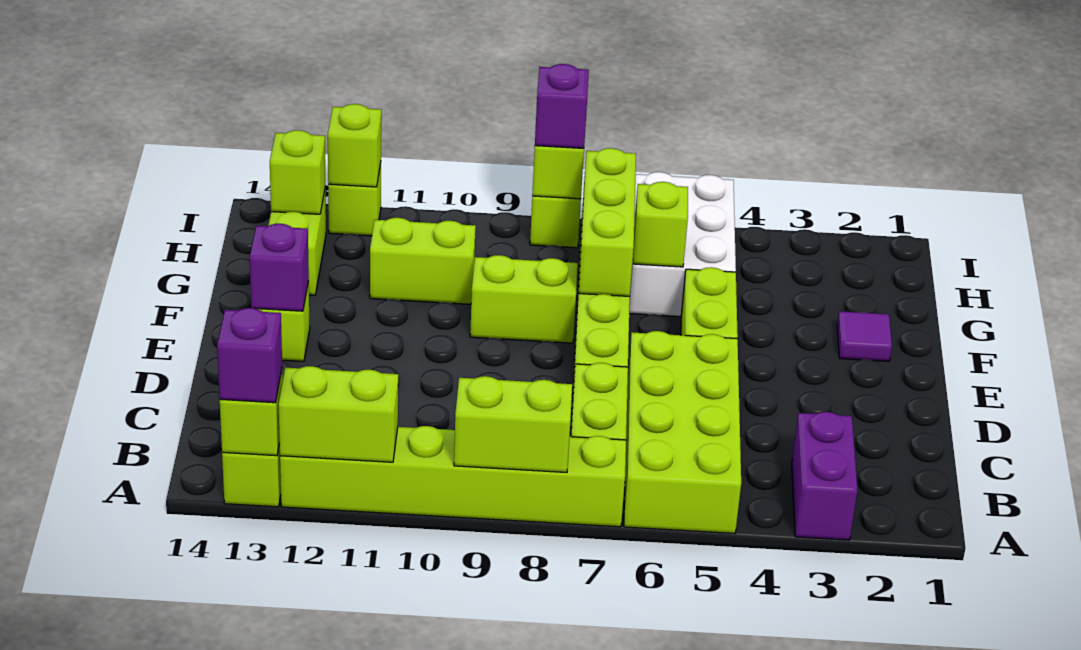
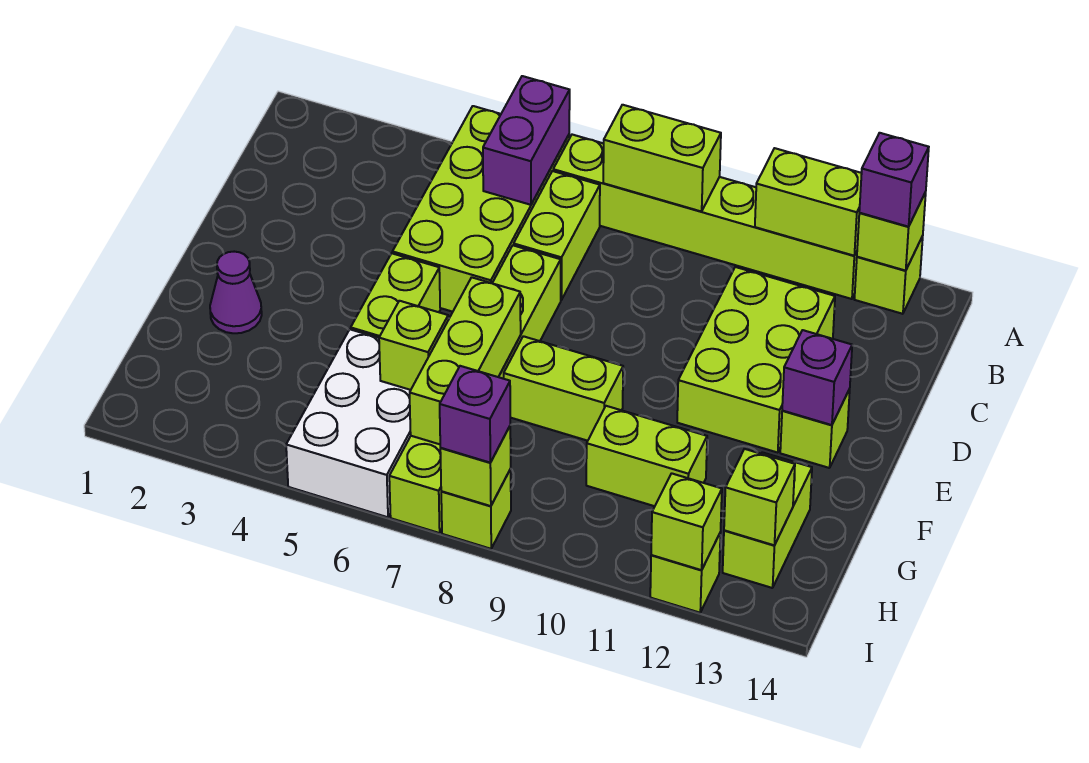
purple 1x2 brick [792,412,858,540] -> purple 1x2 brick moved to [483,76,570,205]
none -> lime 2x3 brick [677,267,835,453]
purple 1x1 tile [837,311,892,361] -> purple 1x1 cone [210,252,262,333]

